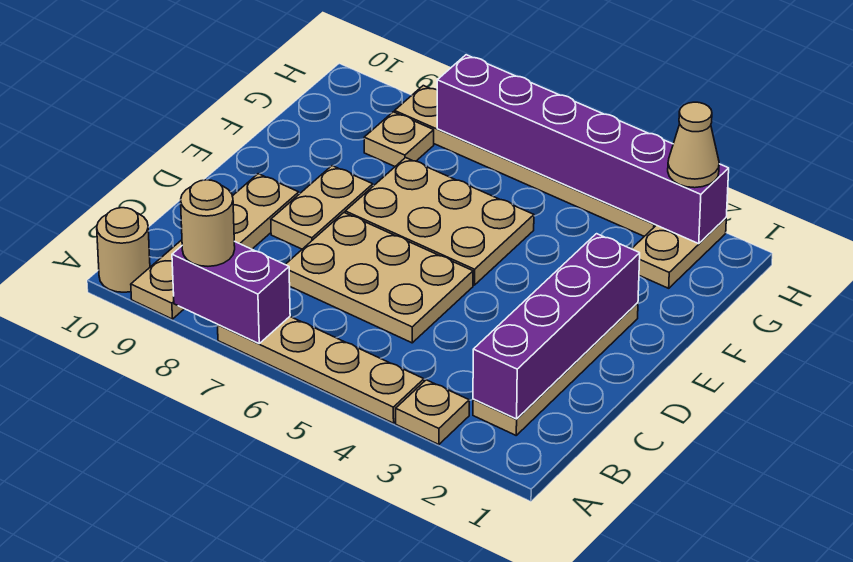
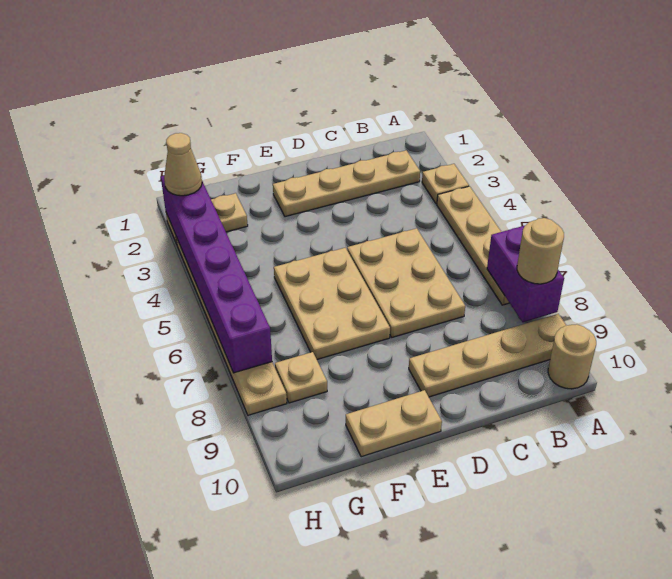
purple 1x4 brick [473,234,640,419] -> none
tan 1x2 plate [271,166,373,249] -> tan 1x2 plate moved to [346,390,442,457]

